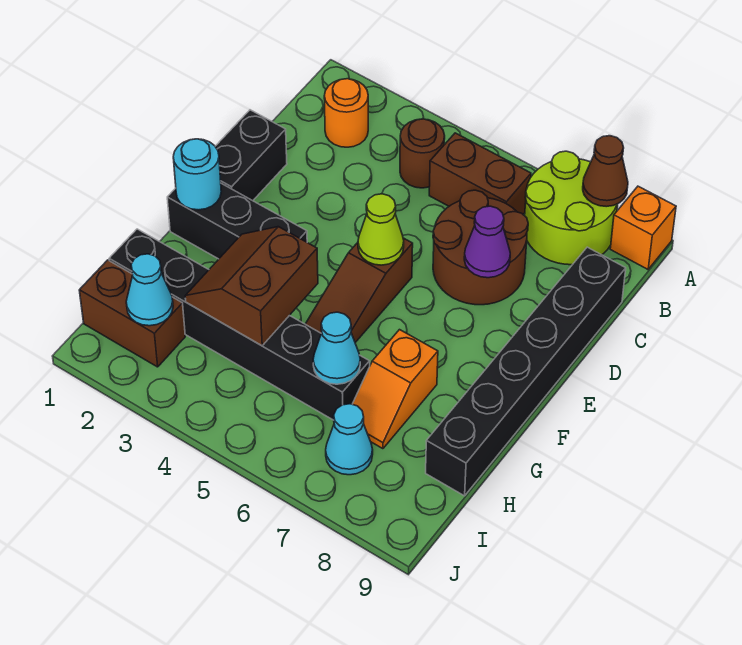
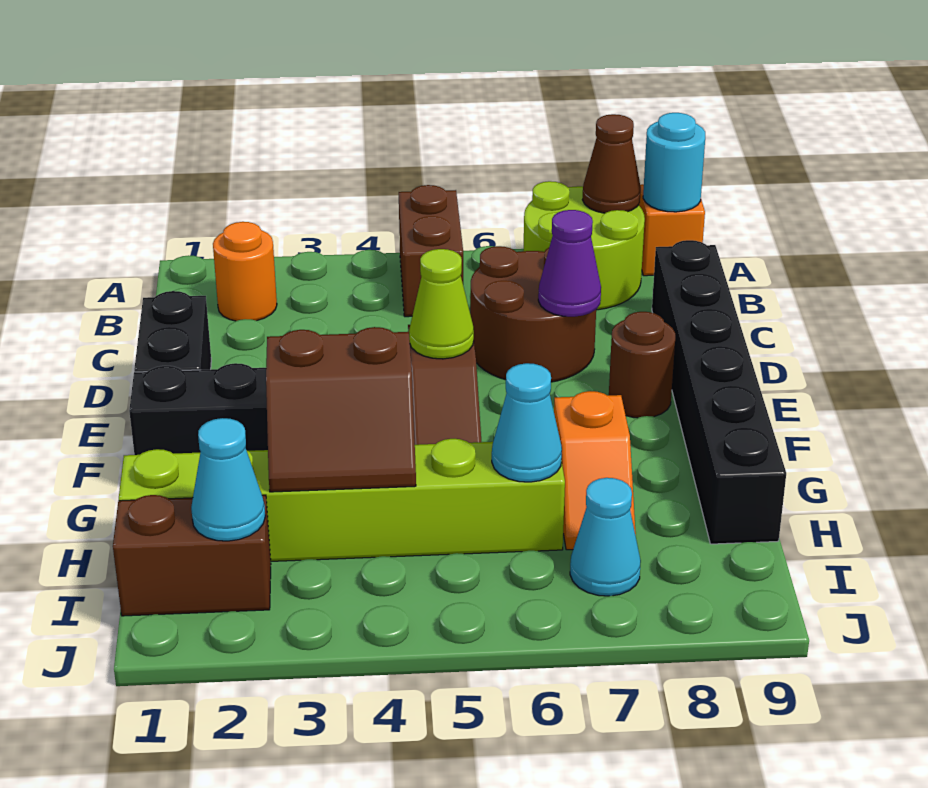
brown 1x1 round brick [400,119,445,188] -> brown 1x1 round brick moved to [609,312,675,418]
brown 1x2 brick [429,133,531,214] -> brown 1x2 brick turned to [399,185,463,317]
cyan 1x1 round brick [173,139,221,210] -> cyan 1x1 round brick moved to [643,113,705,212]
brown 2x2 slope [185,227,318,346] -> brown 2x2 slope turned to [266,327,416,492]
black 1x6 brick [109,229,370,420] -> lime 1x6 brick [119,439,565,561]

